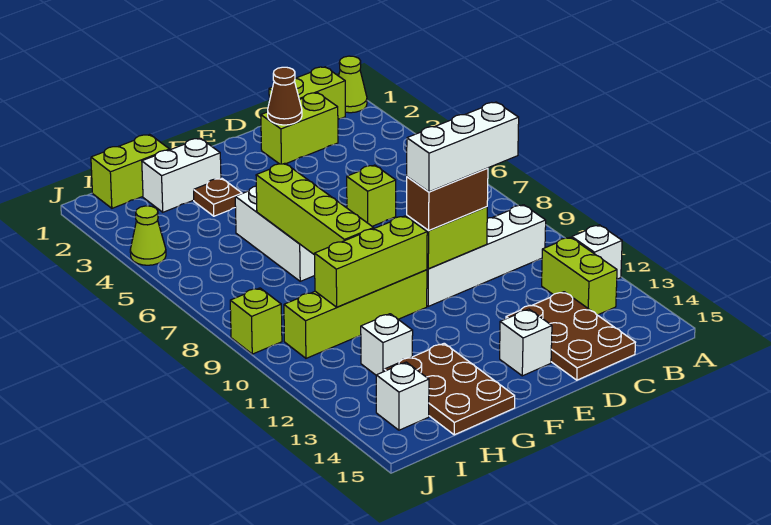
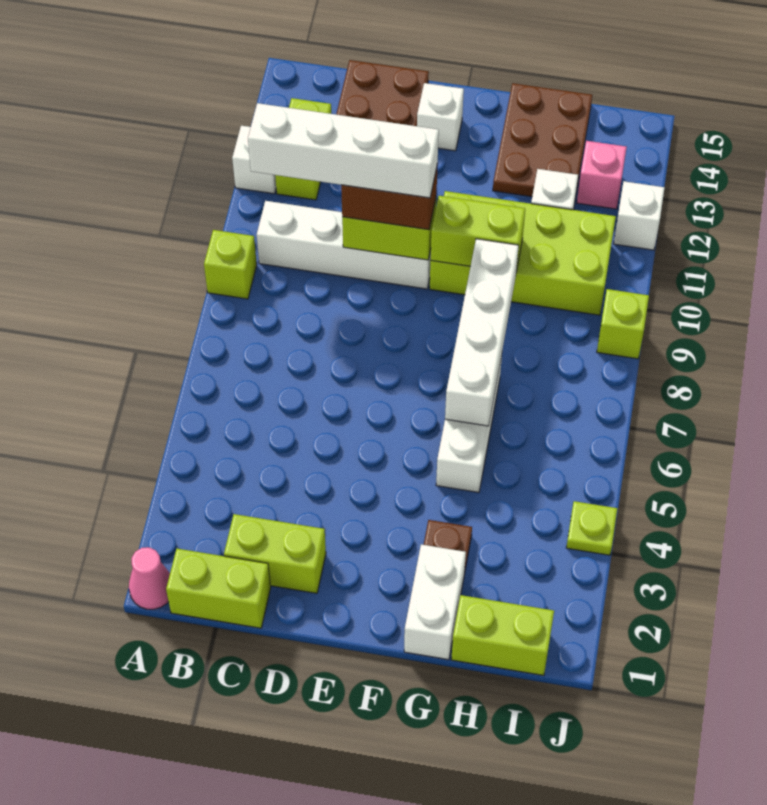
lime 1x1 cone [339,56,367,113] -> pink 1x1 cone [129,547,170,609]
white 1x3 brick [407,102,519,192] -> white 1x4 brick [248,103,439,198]
brown 1x1 cone [268,67,302,125] -> none
lime 1x1 brick [347,165,396,226] -> lime 1x1 brick moved to [204,230,257,299]
lime 1x4 brick [284,270,427,358] -> lime 2x4 brick [430,191,616,315]
lime 1x3 brick [315,216,427,307] -> lime 1x2 brick [431,196,525,272]
white 1x2 brick [142,138,221,212] -> white 1x2 brick turned to [404,545,466,660]
lime 1x4 brick [256,163,374,255] -> white 1x4 brick [445,239,519,426]
none -> pink 1x1 brick [577,141,627,209]
white 1x1 brick [376,362,429,430] -> white 1x1 brick moved to [614,181,665,250]
lime 1x1 cone [130,206,166,265] -> lime 1x1 plate [566,501,618,555]

